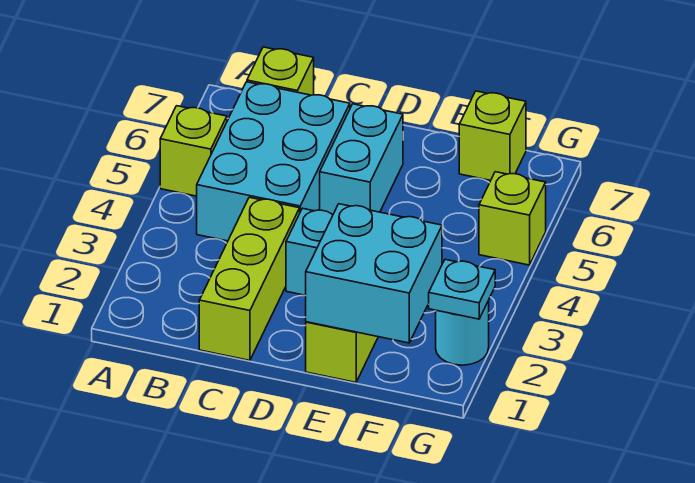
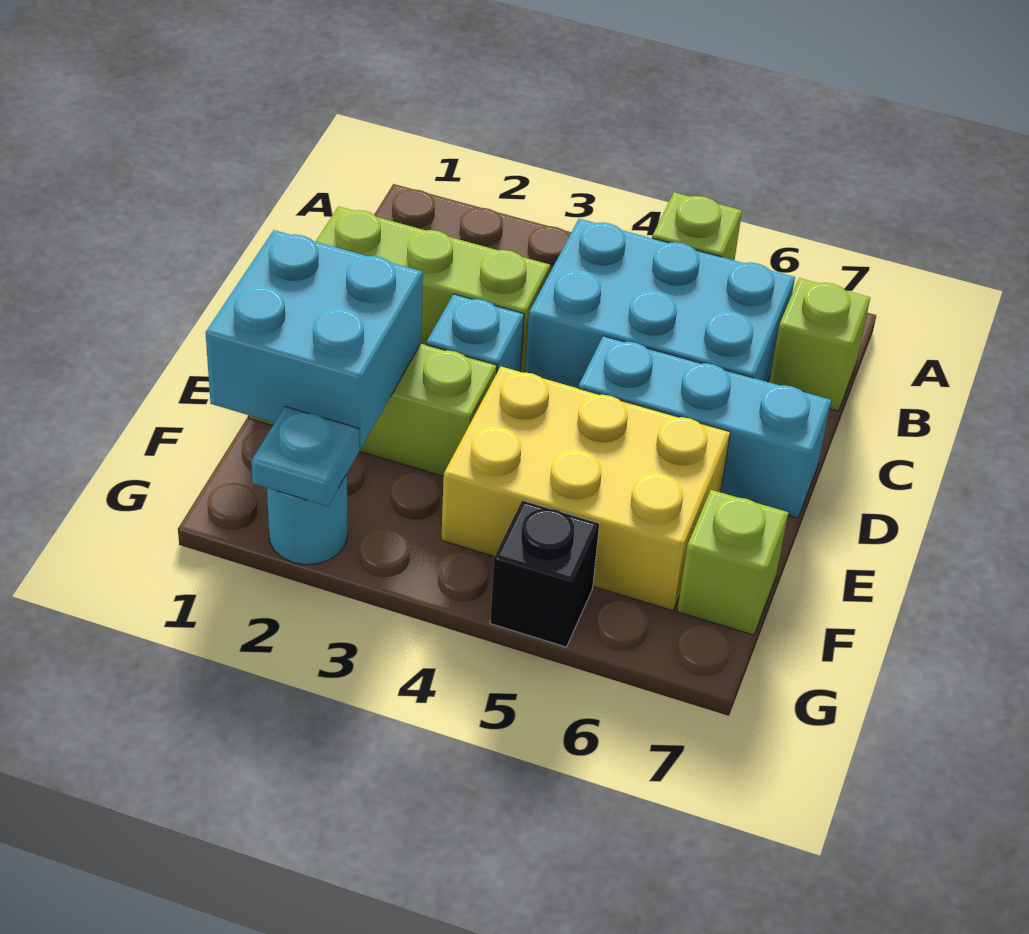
cyan 1x2 brick [320,104,403,215] -> cyan 1x3 brick [578,336,831,518]
none -> yellow 2x3 brick [441,367,730,610]
lime 1x1 brick [479,172,546,265] -> black 1x1 brick [490,500,599,647]

